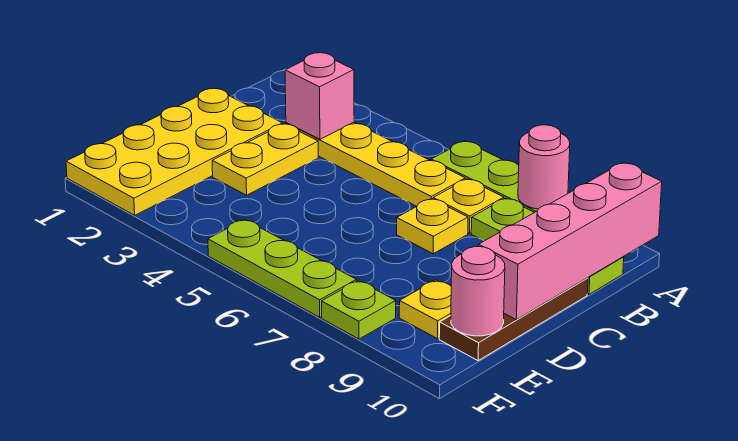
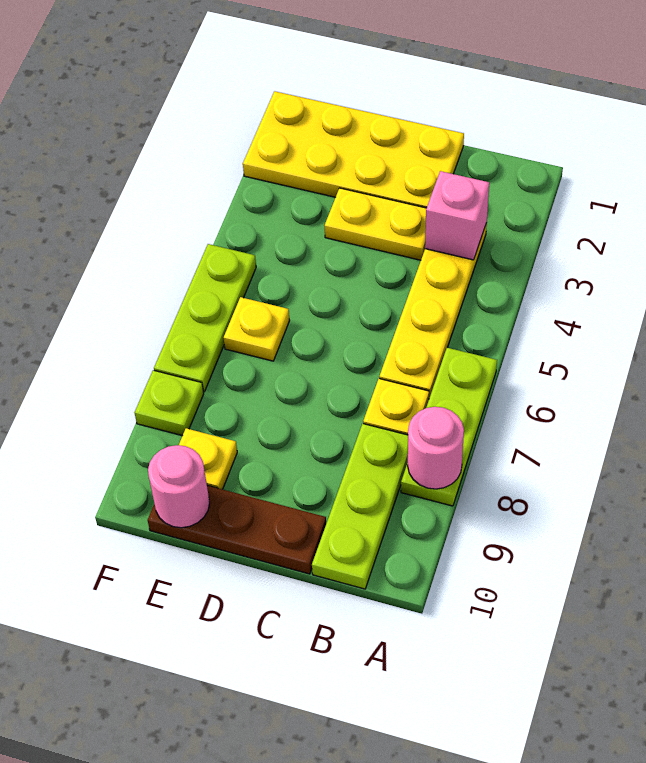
pink 1x4 brick [479,163,662,320] -> none
yellow 1x1 plate [397,198,468,254] -> yellow 1x1 plate moved to [224,297,290,361]

